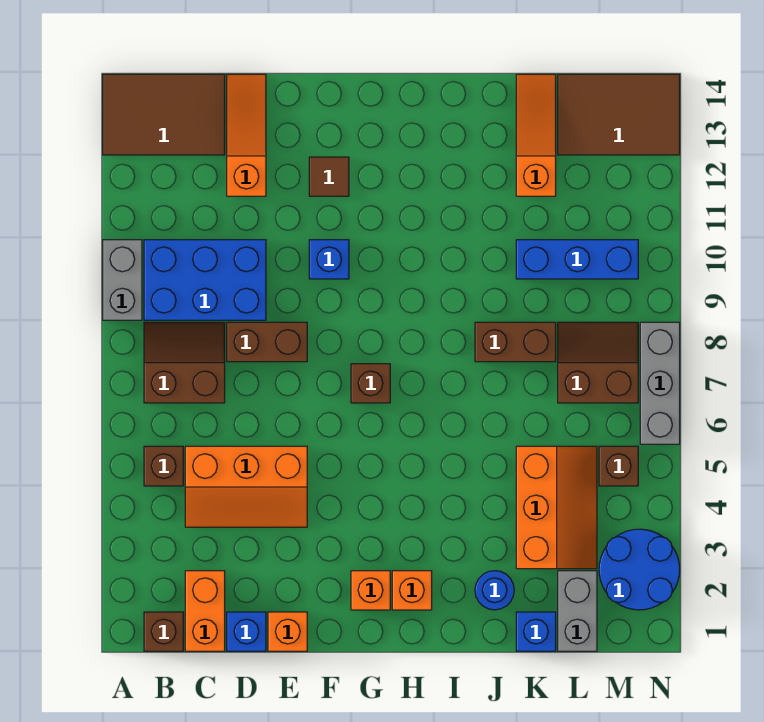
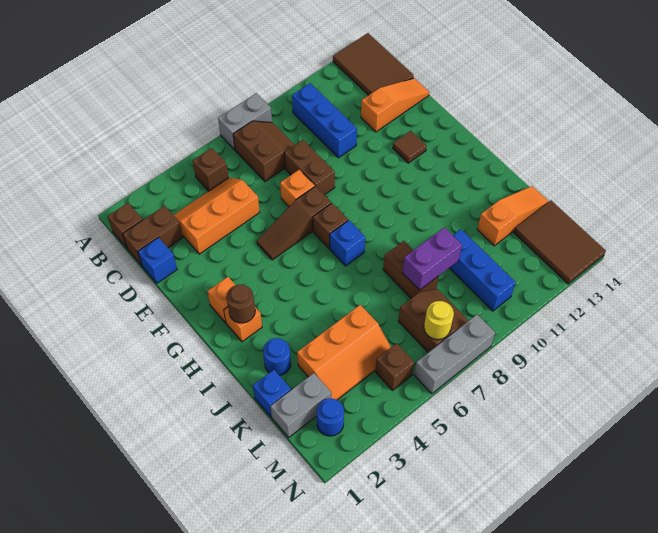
grey 1x2 brick [103,240,142,320] -> grey 1x2 brick moved to [218,93,272,150]
blue 2x3 brick [144,240,266,320] -> blue 1x3 brick [292,83,357,158]
orange 1x2 brick [185,571,225,651] -> brown 1x2 brick [123,206,183,265]
orange 2x3 slope [185,446,307,527] -> orange 2x3 slope turned to [174,178,260,254]
orange 1x1 brick [268,612,307,651] -> orange 1x1 brick moved to [280,170,315,206]
none -> brown 1x3 slope [257,186,331,260]
blue 1x1 brick [309,240,349,279] -> blue 1x1 brick moved to [330,220,365,266]
none -> brown 1x1 round brick [226,285,255,323]
none -> purple 1x2 brick [402,227,462,290]
blue 2x2 round brick [599,529,680,610] -> blue 1x1 round brick [317,398,344,436]
none -> yellow 1x1 round brick [424,301,454,340]

